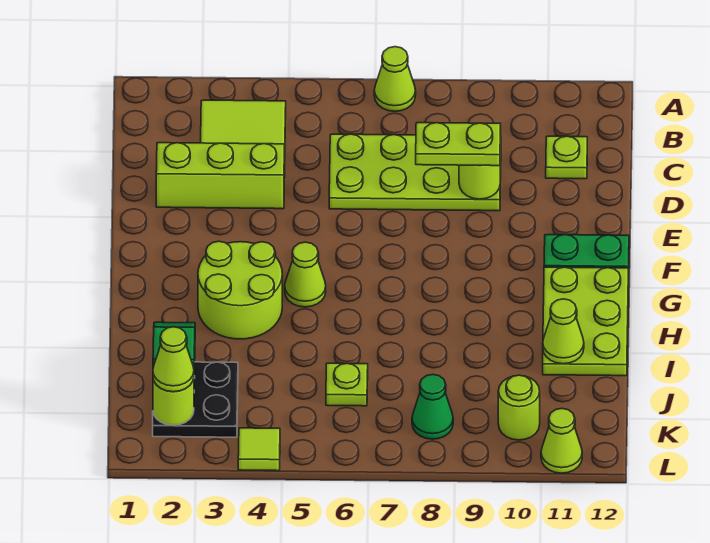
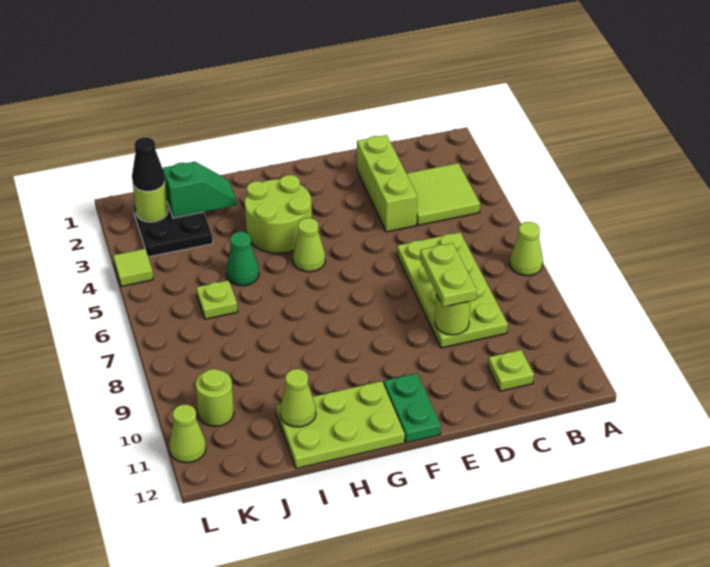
lime 1x1 cone [153,327,194,392] -> black 1x1 cone [132,137,165,191]
green 1x1 cone [412,374,453,439] -> green 1x1 cone moved to [226,232,259,286]

